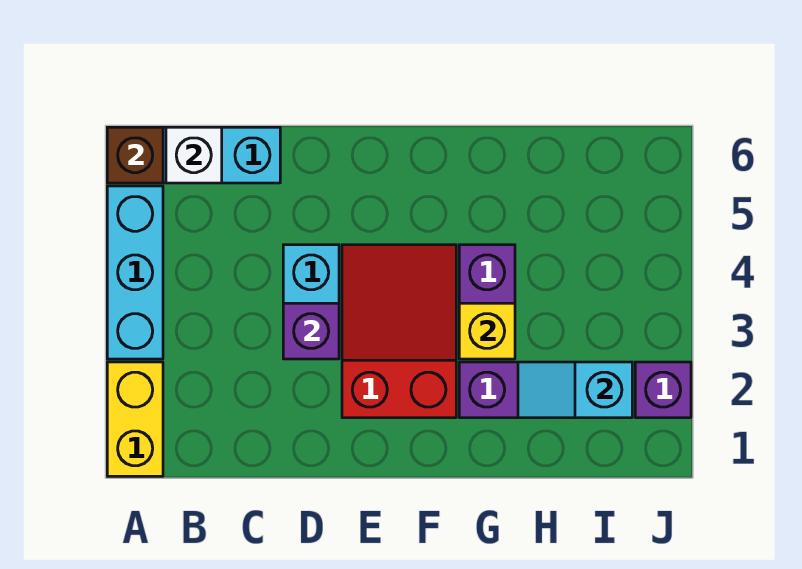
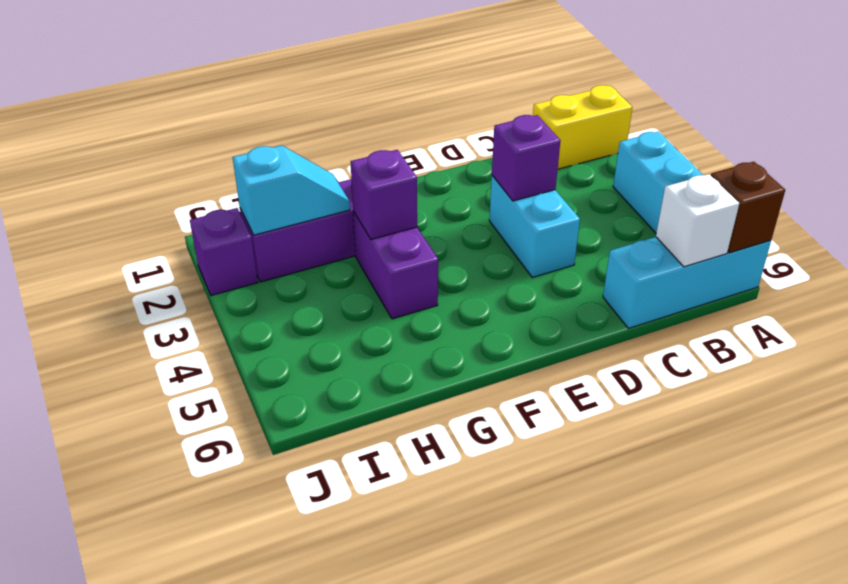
yellow 1x2 brick [107,362,163,476] -> yellow 1x2 brick turned to [533,85,632,169]
red 2x3 slope [342,245,456,418] -> none
yellow 1x1 brick [459,303,515,359] -> purple 1x1 brick [351,150,417,239]

